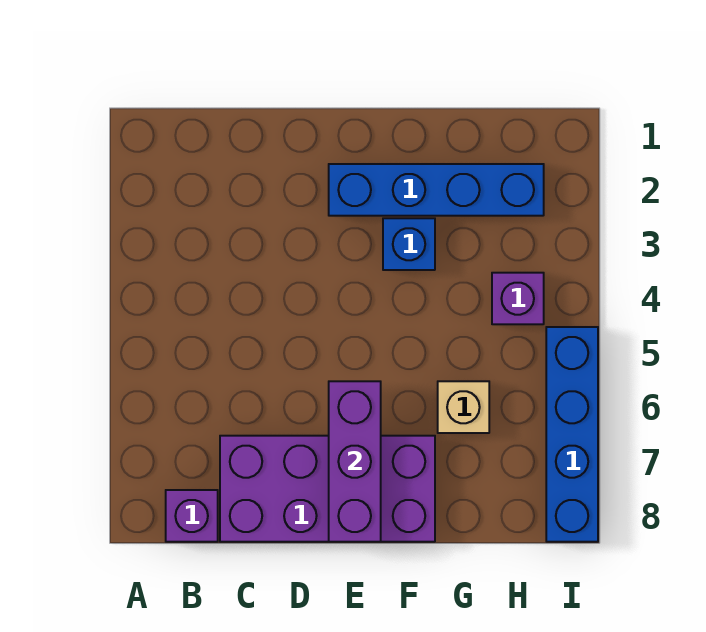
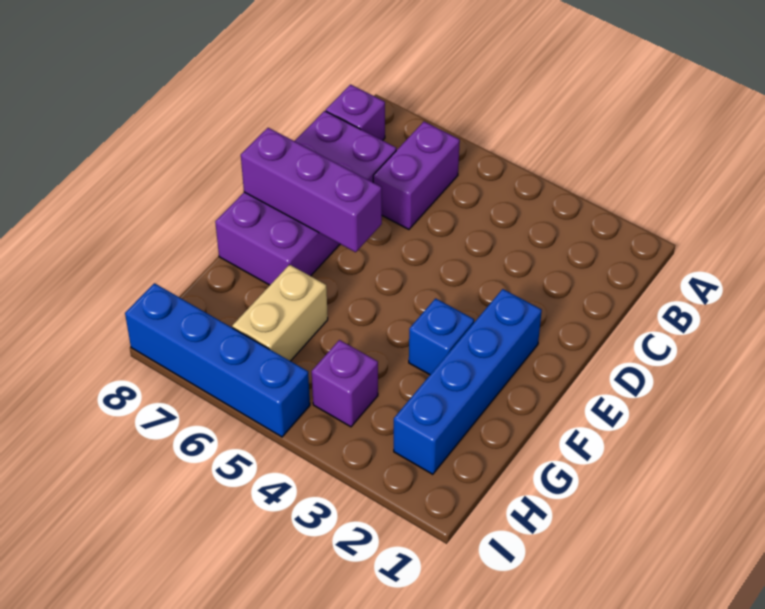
none -> purple 1x2 brick [373,122,460,229]
tan 1x1 brick [438,381,489,433] -> tan 1x2 brick [232,265,328,361]

